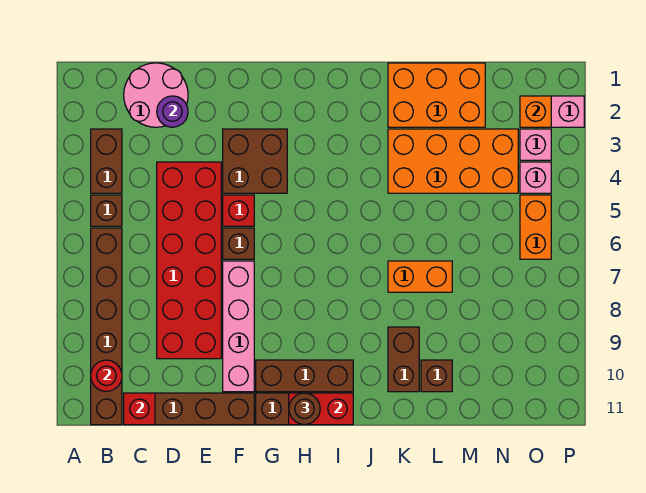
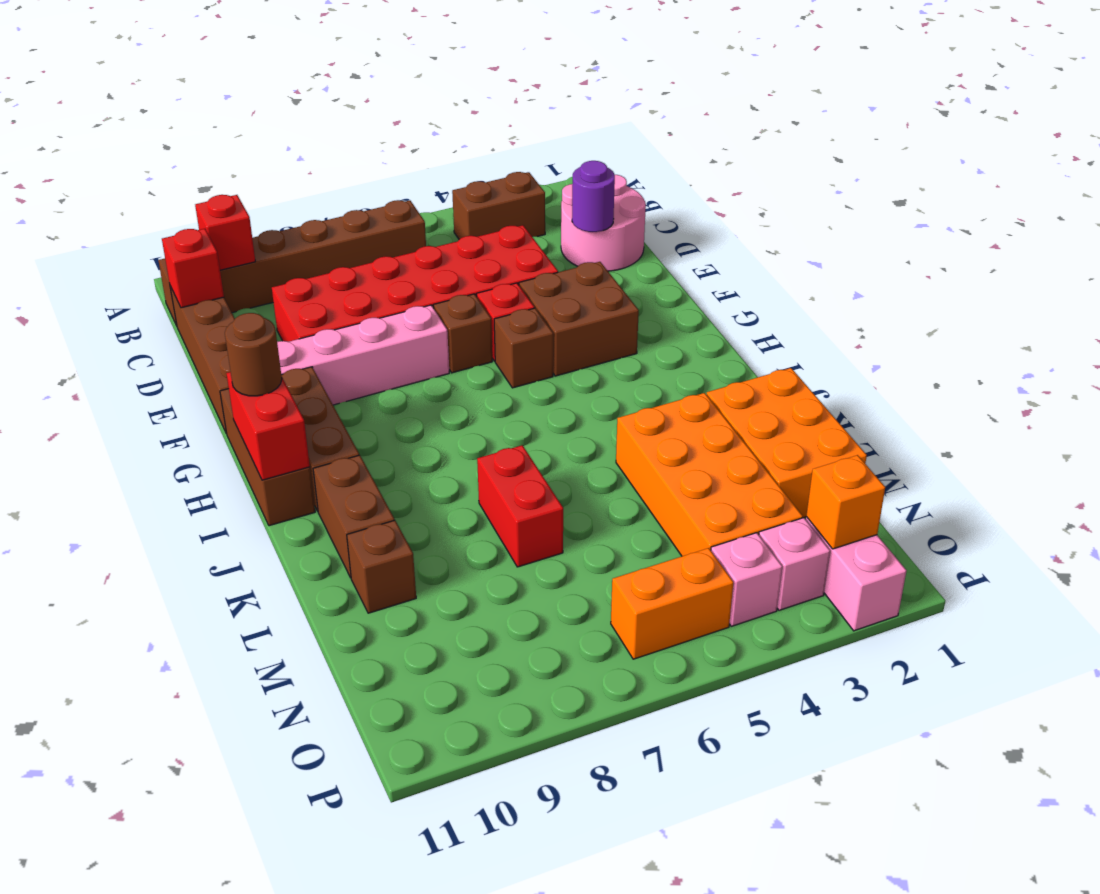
brown 1x1 brick [91,195,122,226] -> brown 1x1 brick moved to [494,308,553,388]
red 1x1 round brick [91,360,122,391] -> red 1x1 brick [195,195,255,270]
orange 1x2 brick [388,261,452,292] -> red 1x2 brick [477,445,563,567]
brown 1x2 brick [388,327,419,392] -> brown 1x2 brick turned to [313,455,394,578]

